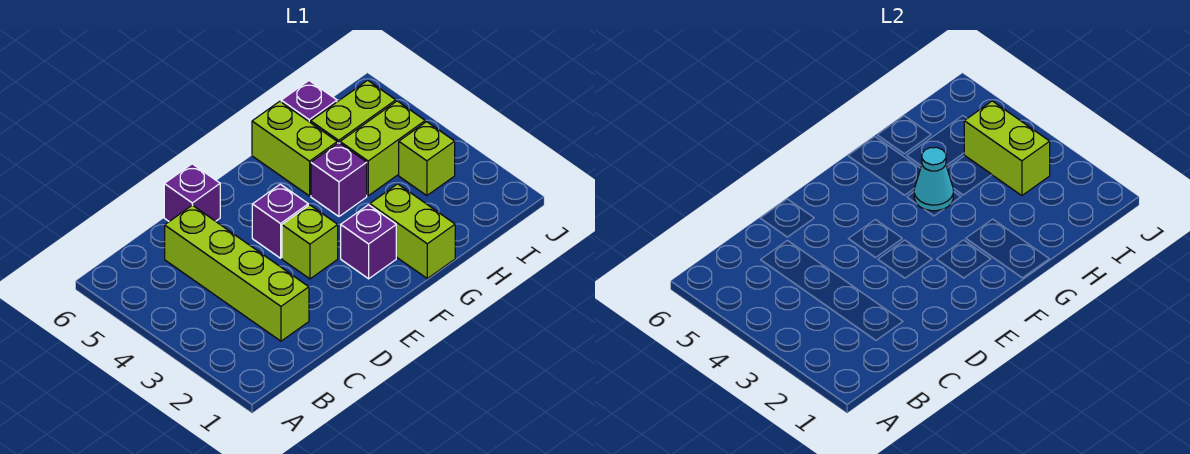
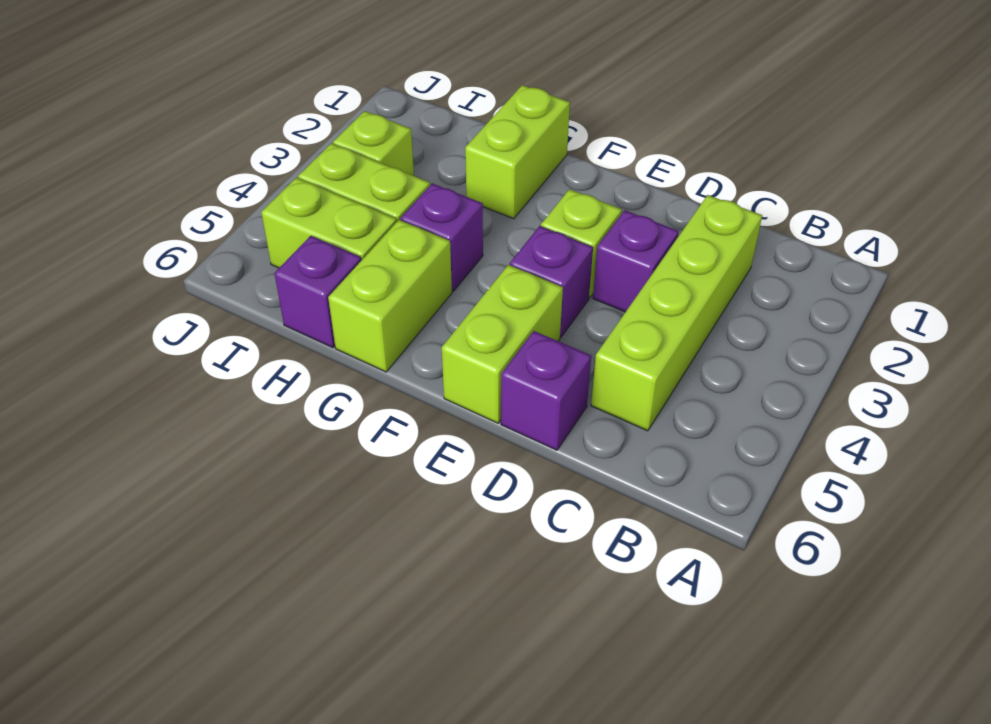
purple 1x1 brick [341,205,396,279] -> purple 1x1 brick moved to [593,210,679,312]
cyan 1x1 cone [914,147,953,211] -> none
lime 1x2 brick [964,101,1050,196] -> lime 1x2 brick moved to [442,265,563,423]

